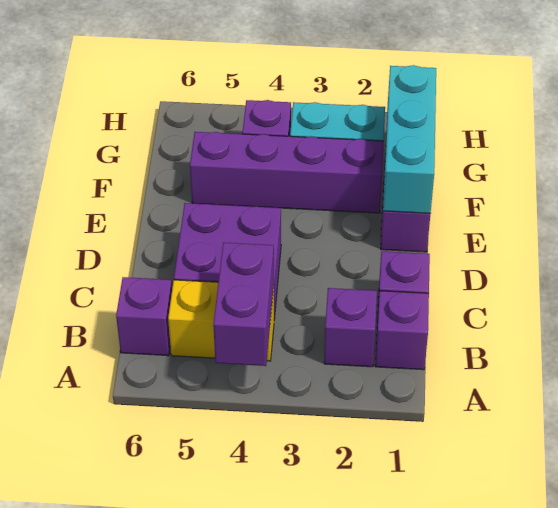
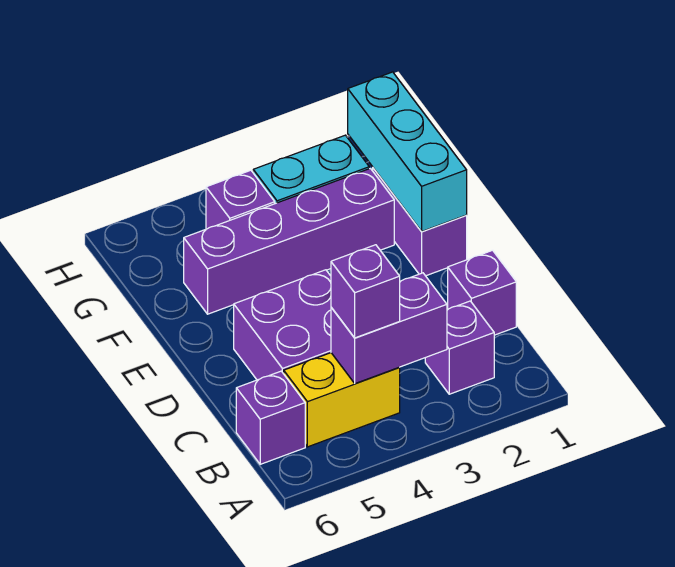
purple 1x2 brick [213,243,274,366] -> purple 1x2 brick turned to [331,273,447,384]
purple 1x1 brick [375,291,429,370] -> purple 1x1 brick moved to [331,245,400,338]

